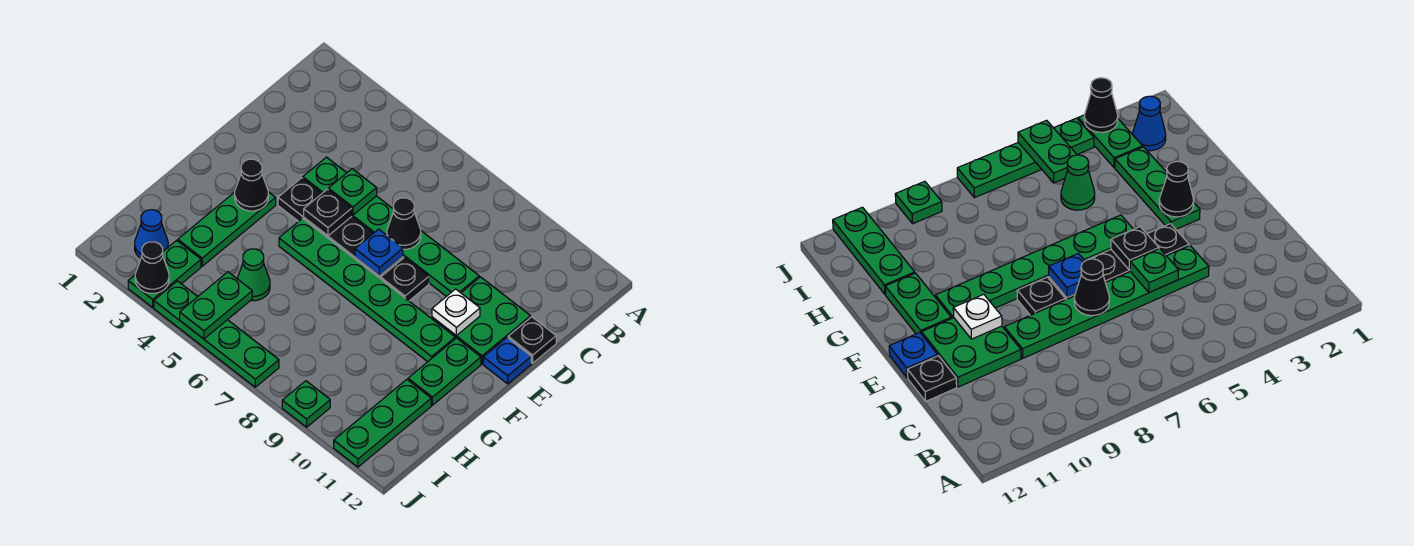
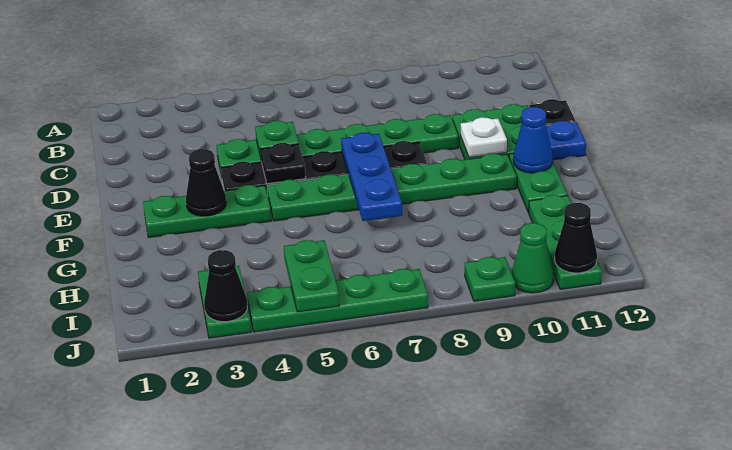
black 1x1 cone [387,198,421,249] -> black 1x1 cone moved to [555,203,597,273]
blue 1x1 plate [355,229,403,276] -> blue 1x3 plate [341,133,402,221]
green 1x3 plate [178,192,276,266] -> green 1x3 plate turned to [143,185,271,238]
green 1x1 cone [237,249,270,301] -> green 1x1 cone moved to [512,223,554,293]
blue 1x1 cone [135,210,168,258] -> blue 1x1 cone moved to [513,107,553,173]

